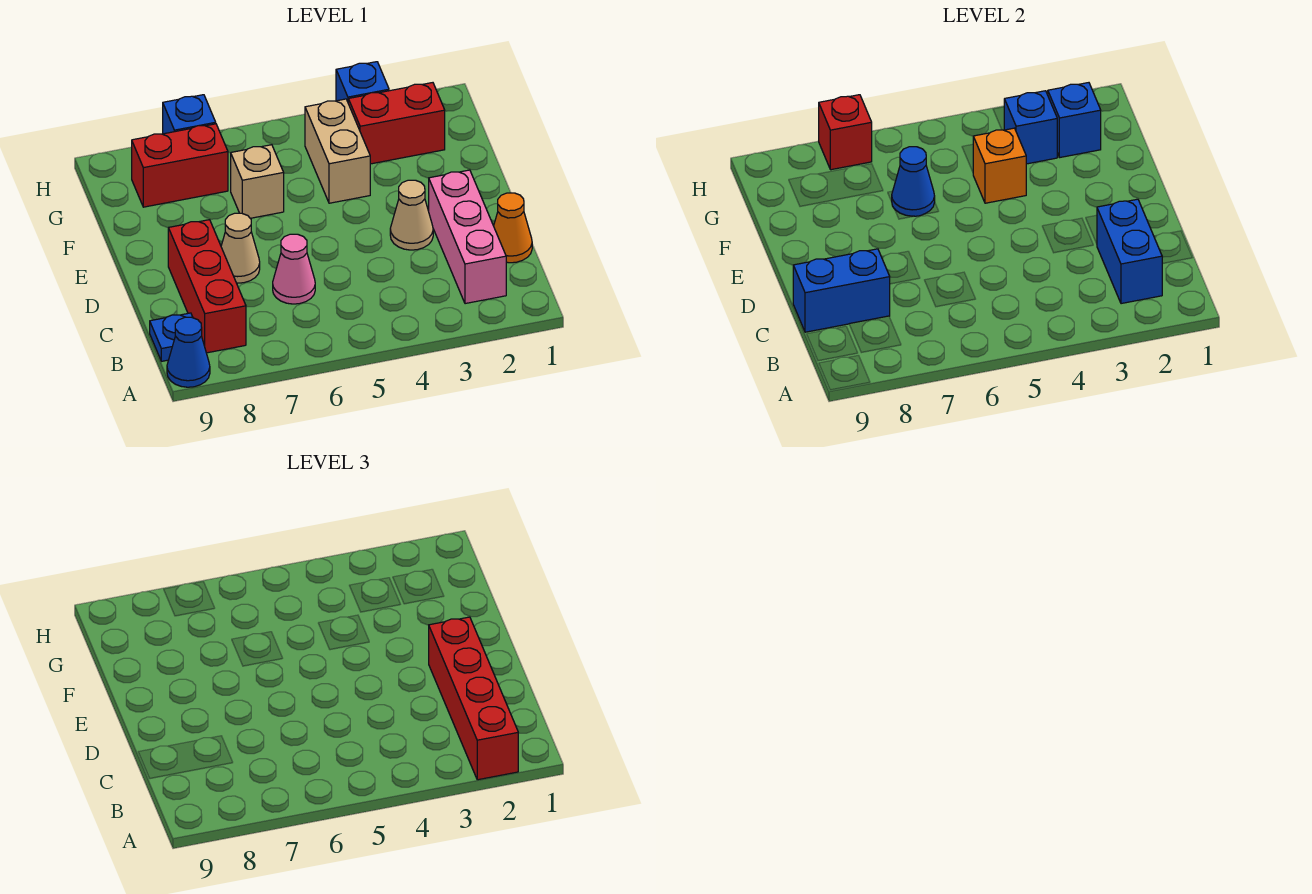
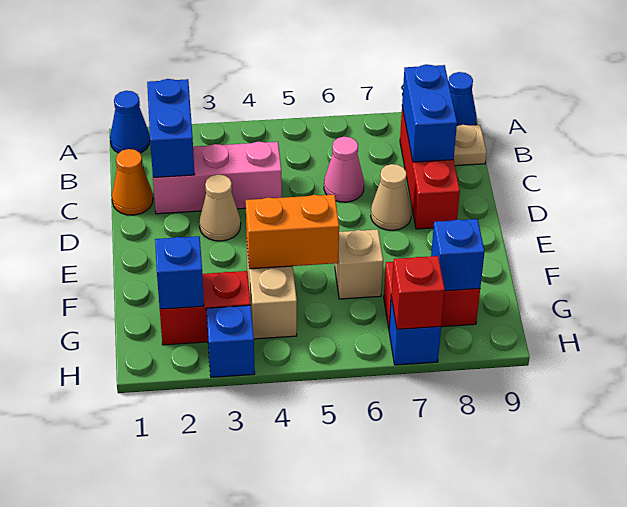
red 1x4 brick [429,617,518,780] -> none
pink 1x3 brick [429,170,506,304] -> pink 1x3 brick turned to [153,141,282,214]
blue 1x1 plate [150,313,193,361] -> tan 1x1 plate [454,125,487,166]
blue 1x2 brick [793,249,890,332] -> blue 1x2 brick turned to [402,64,457,162]
orange 1x1 brick [973,128,1026,203] -> orange 1x2 brick [246,194,339,269]
blue 1x1 cone [891,147,935,216] -> blue 1x1 cone moved to [110,91,150,153]
blue 1x1 brick [1004,91,1057,164] -> blue 1x1 brick moved to [431,219,485,291]

